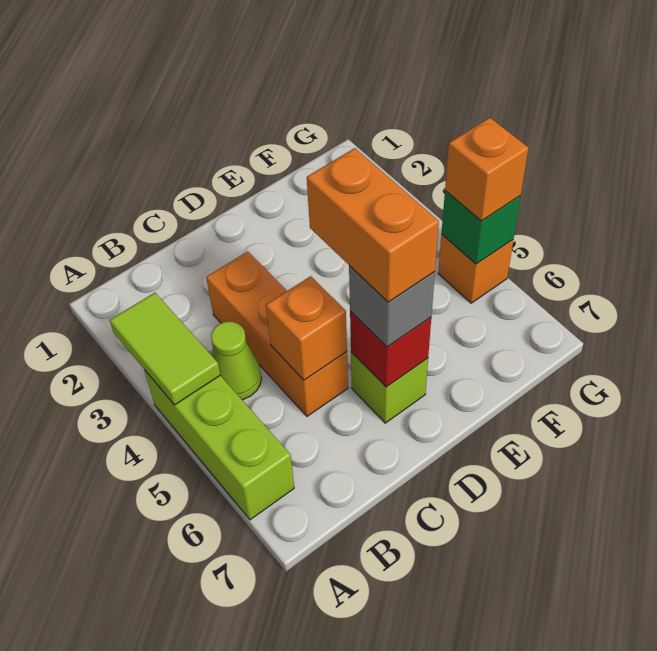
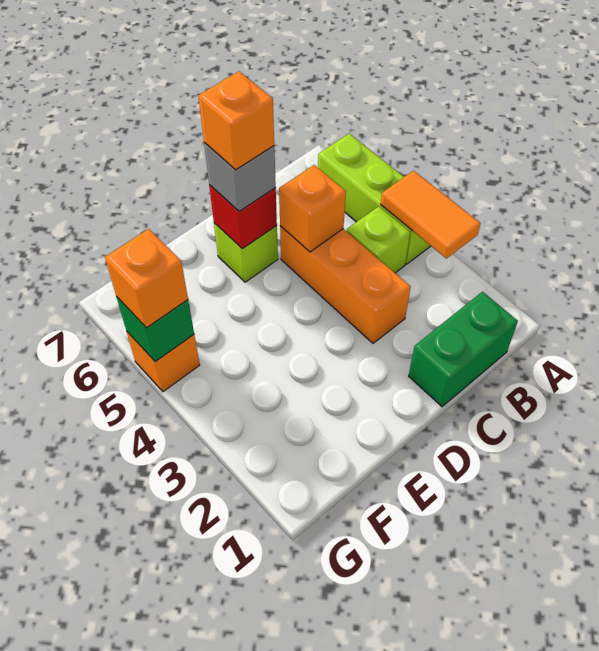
lime 1x2 tile [110,293,220,405] -> orange 1x2 tile [381,171,481,259]
none -> green 1x2 brick [409,292,518,407]
lime 1x1 cone [211,322,261,400] -> lime 1x1 brick [347,206,410,273]
orange 1x2 brick [307,148,439,302] -> orange 1x1 brick [198,71,274,170]

